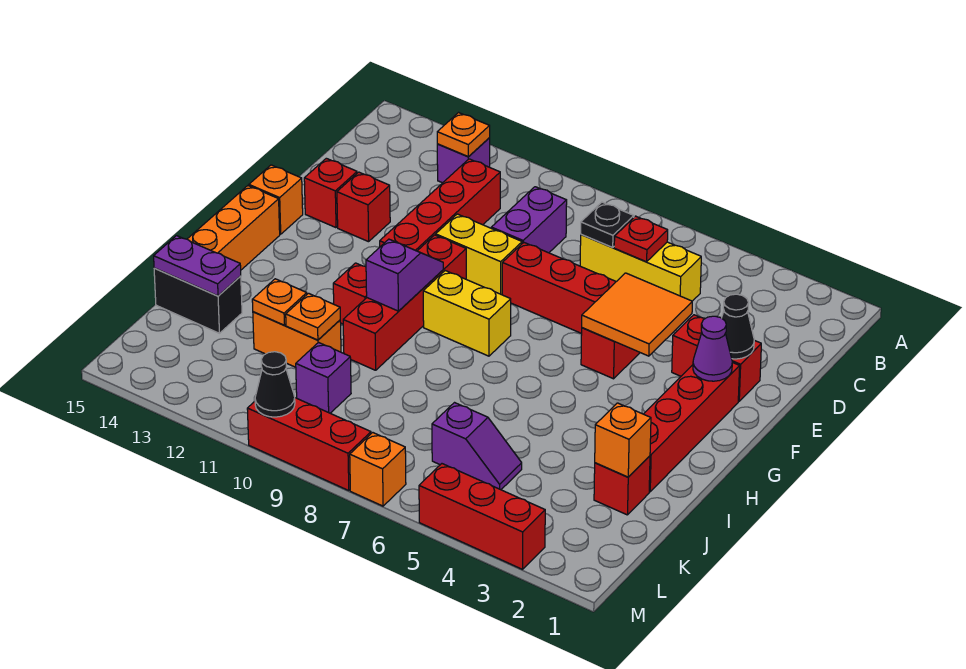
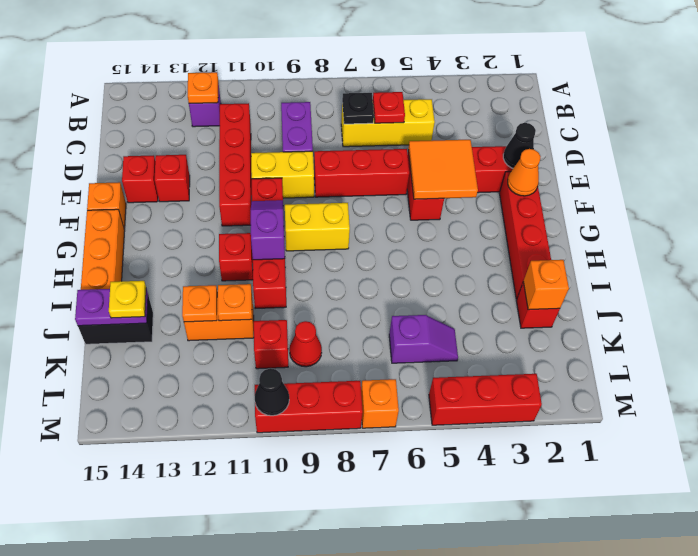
purple 1x1 cone [693,316,732,381] -> orange 1x1 cone [508,149,541,196]
none -> yellow 1x1 plate [109,281,146,318]
none -> red 1x1 cone [290,321,322,367]
purple 1x1 brick [296,343,351,413] -> red 1x1 brick [254,320,288,369]

